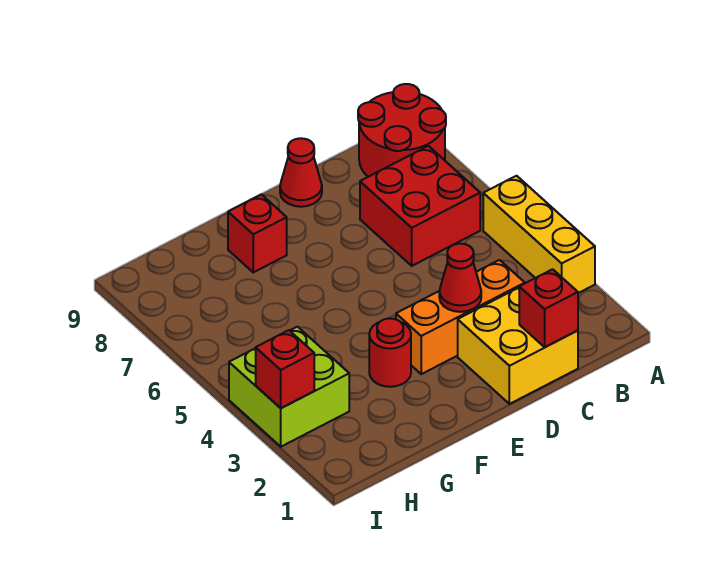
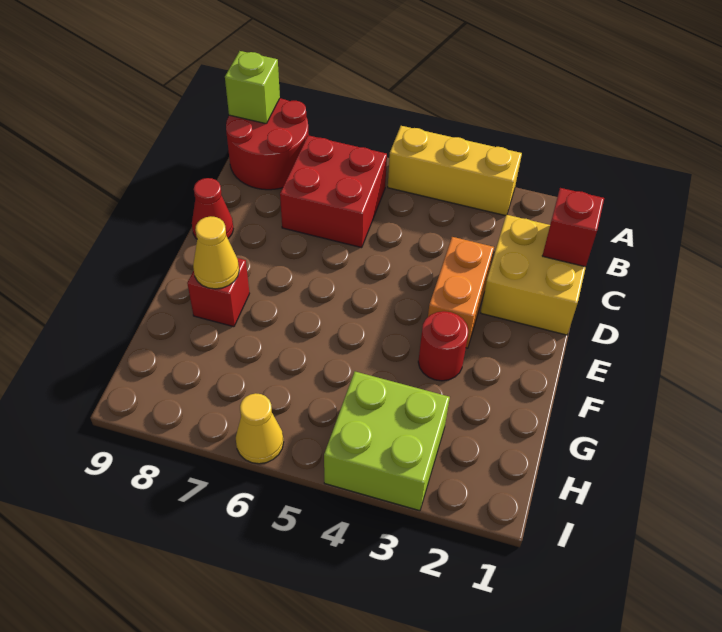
none -> lime 1x1 brick [225,51,280,124]
orange 1x3 brick [396,260,525,374] -> orange 1x2 brick [428,237,494,348]
red 1x1 cone [439,244,481,312] -> none
none -> yellow 1x1 cone [193,216,239,289]
red 1x1 brick [256,330,314,408] -> none
none -> yellow 1x1 cone [236,393,284,464]

